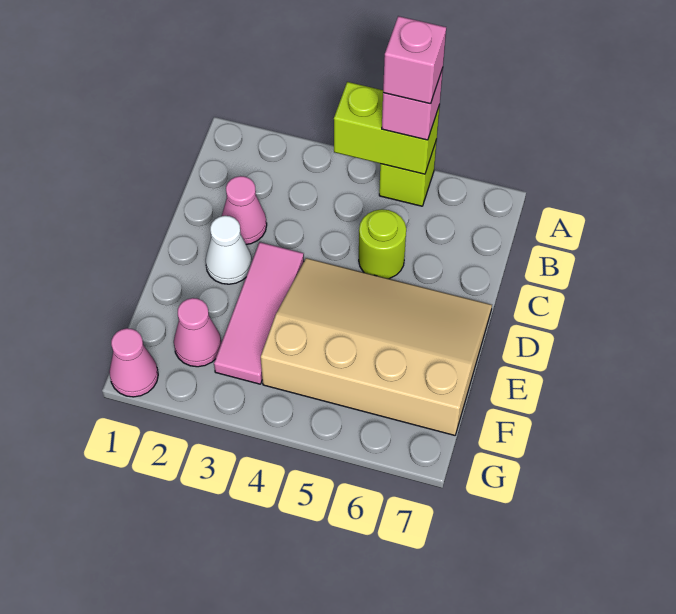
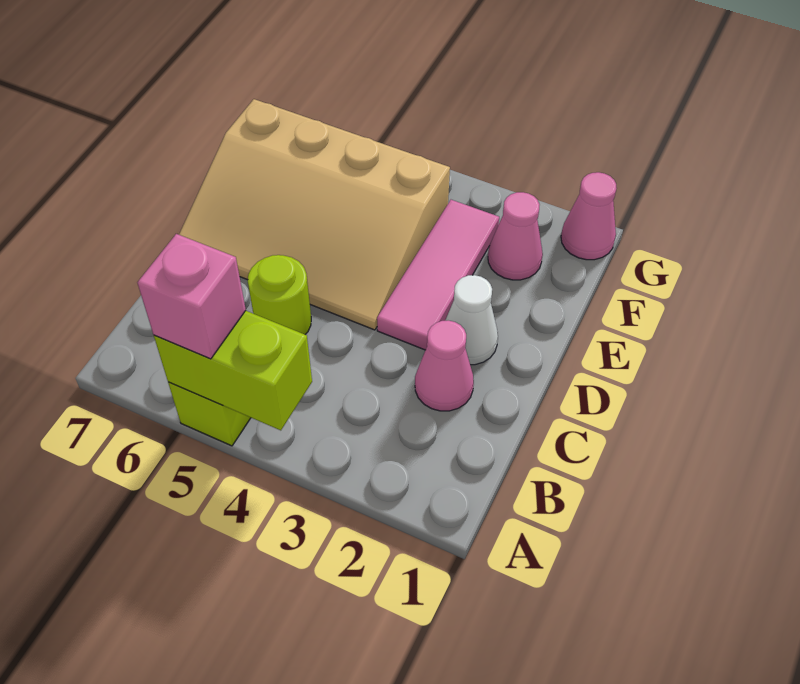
pink 1x1 brick [383,16,446,104] -> none

